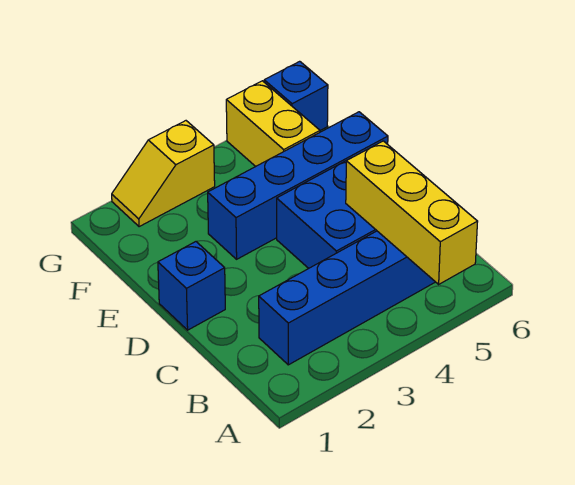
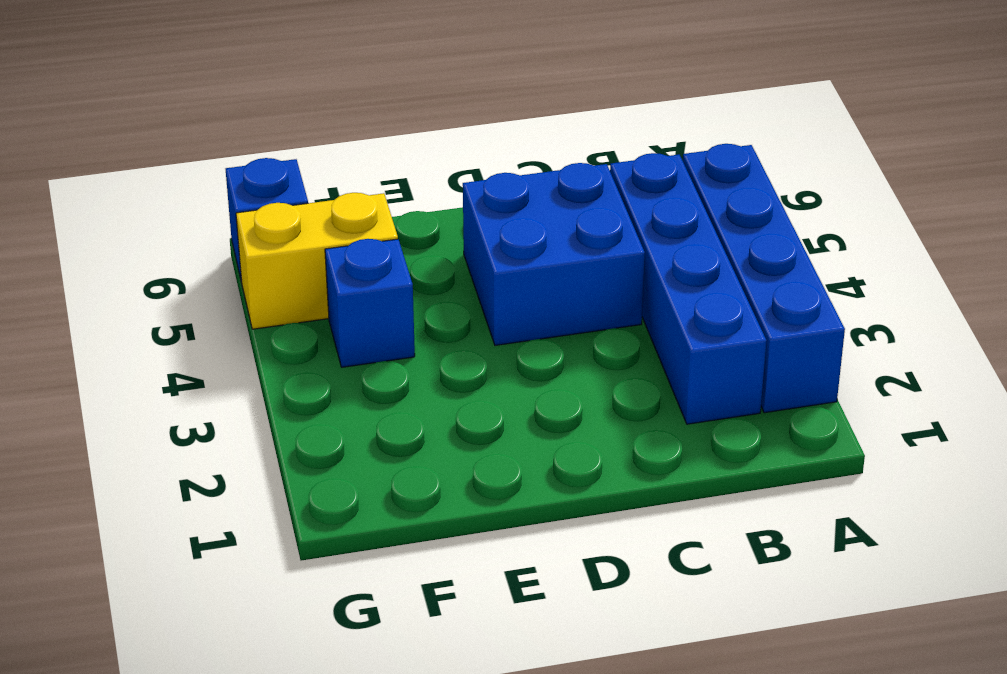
yellow 1x3 brick [346,141,478,284] -> none
blue 1x1 brick [158,242,225,330] -> blue 1x1 brick moved to [325,239,415,367]
blue 1x4 brick [208,112,388,259] -> blue 1x4 brick moved to [683,144,845,413]
yellow 1x2 slope [112,121,215,227] -> none

